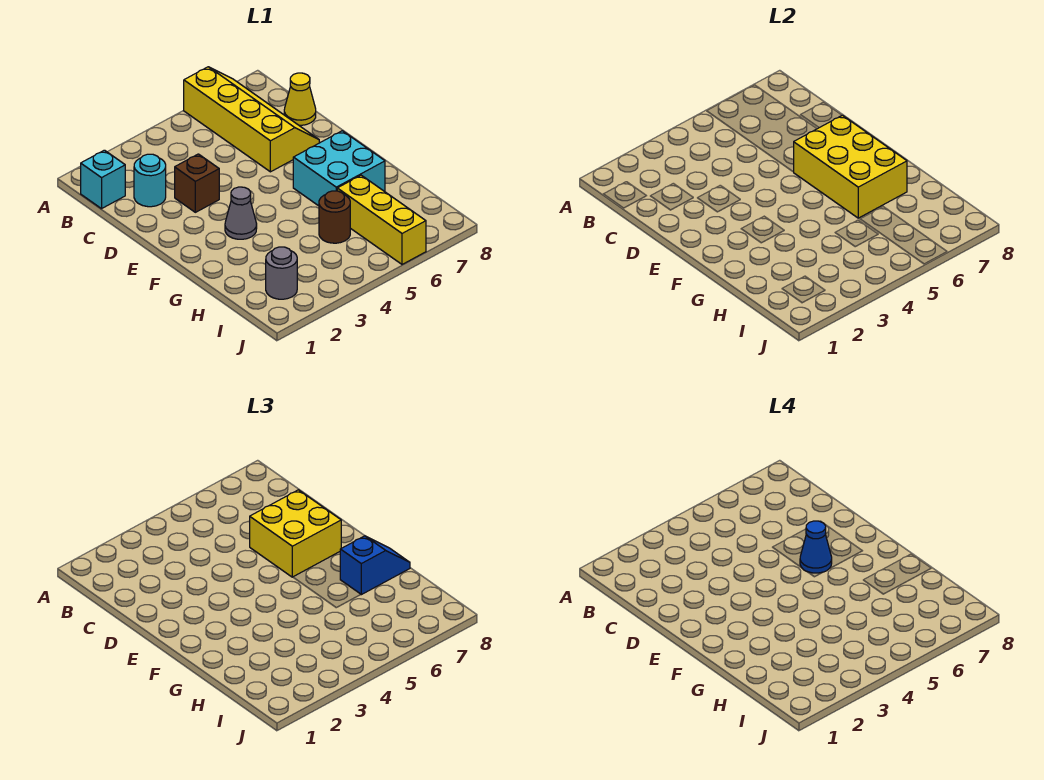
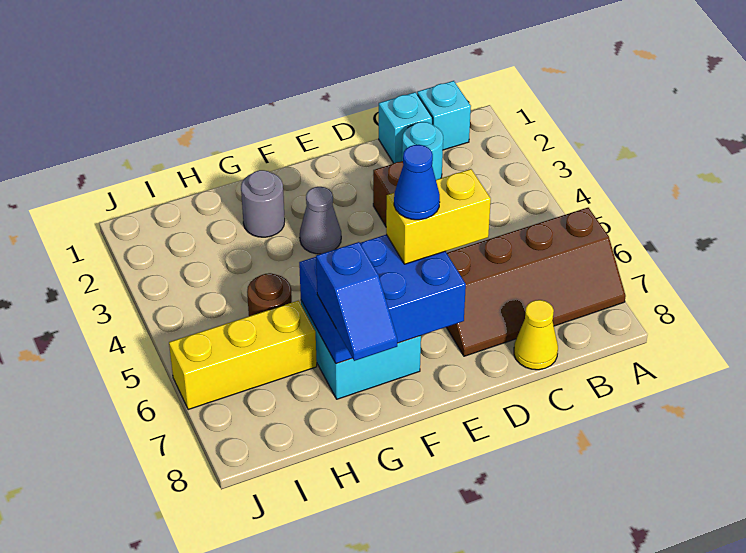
yellow 2x4 slope [184,67,319,172] -> brown 2x4 slope [446,208,626,356]
none -> cyan 1x1 brick [379,92,432,163]
yellow 2x2 brick [250,490,341,577] -> yellow 1x2 brick [386,169,491,264]
yellow 2x3 brick [794,115,907,218] -> blue 2x3 brick [299,235,466,364]
grey 1x1 round brick [266,247,297,299] -> grey 1x1 round brick moved to [241,170,285,237]

